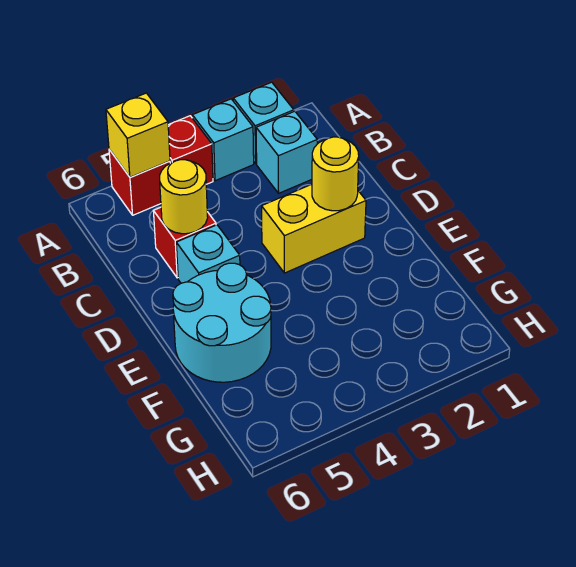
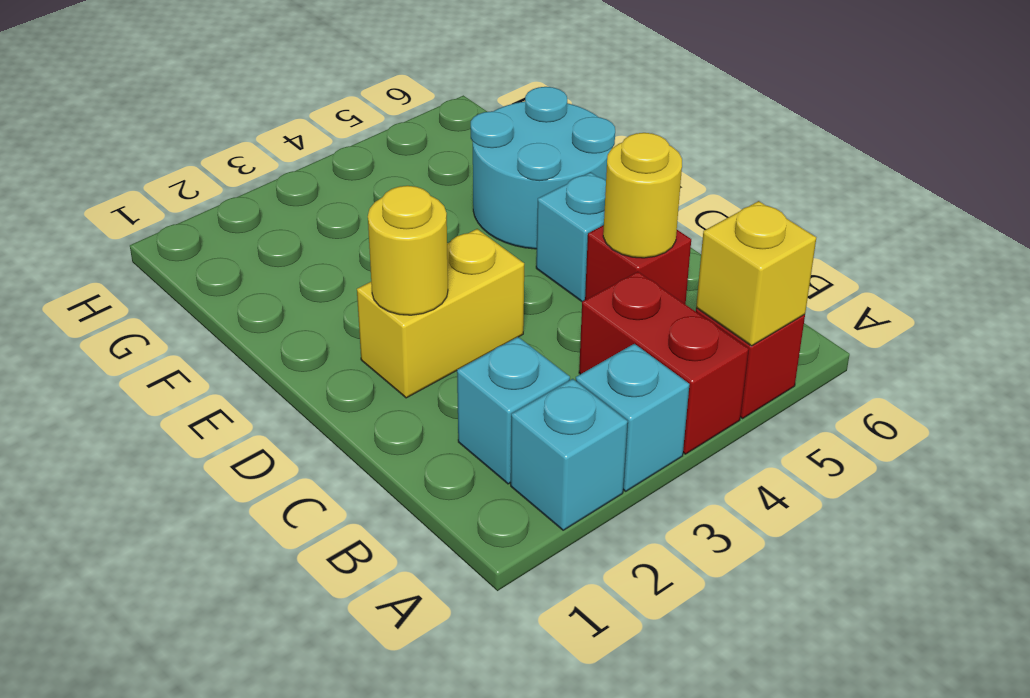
red 1x1 brick [168,116,213,184] -> red 1x2 brick [579,272,749,454]

